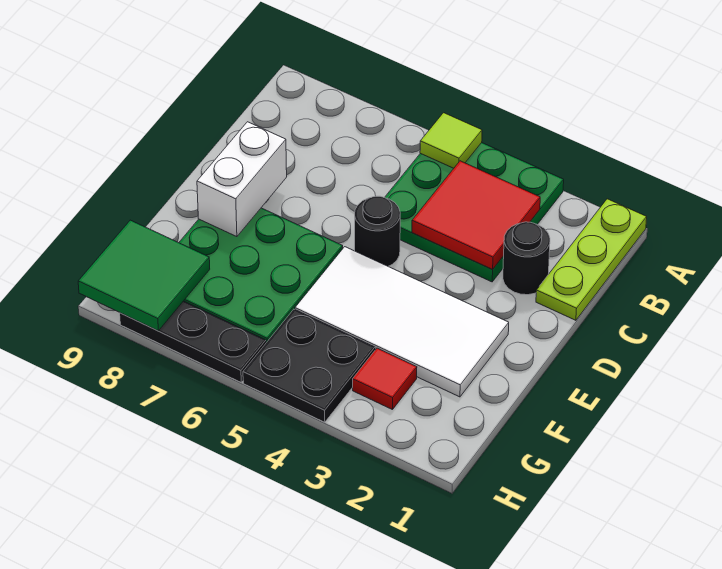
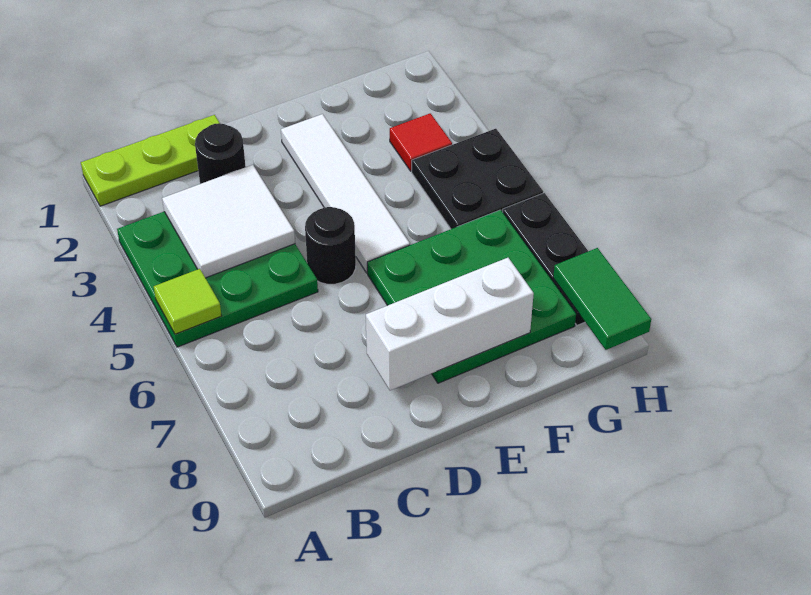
red 2x2 tile [412,161,540,270] -> white 2x2 tile [162,165,295,278]
white 1x2 brick [197,122,287,237] -> white 1x3 brick [366,258,534,391]
white 2x4 tile [295,247,509,397] -> white 1x4 tile [281,114,410,273]
green 2x2 tile [78,220,210,331] -> green 1x2 tile [553,248,651,350]

